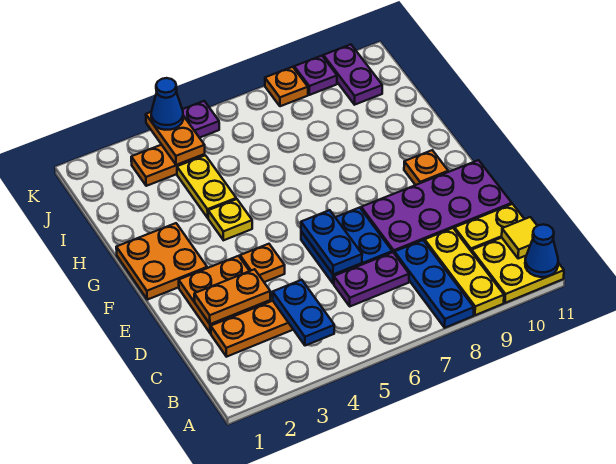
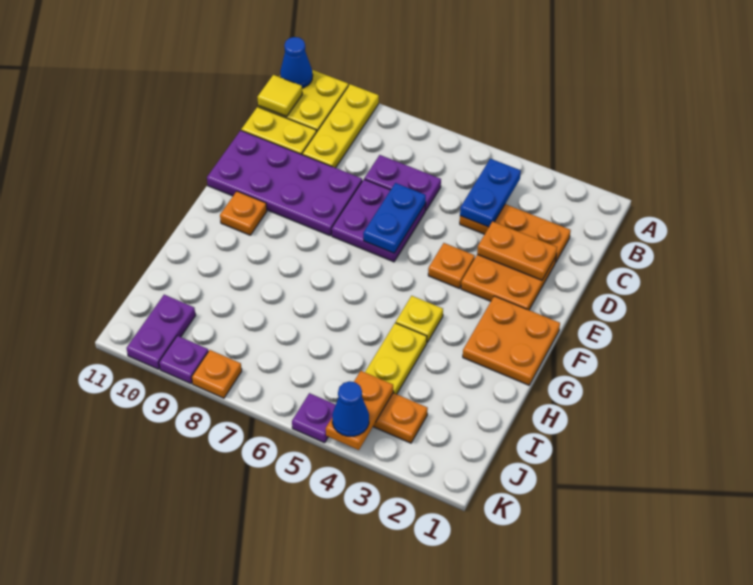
blue 1x3 plate [395,240,474,328] -> none
blue 2x2 plate [301,208,392,284] -> purple 2x2 plate [332,179,426,262]

